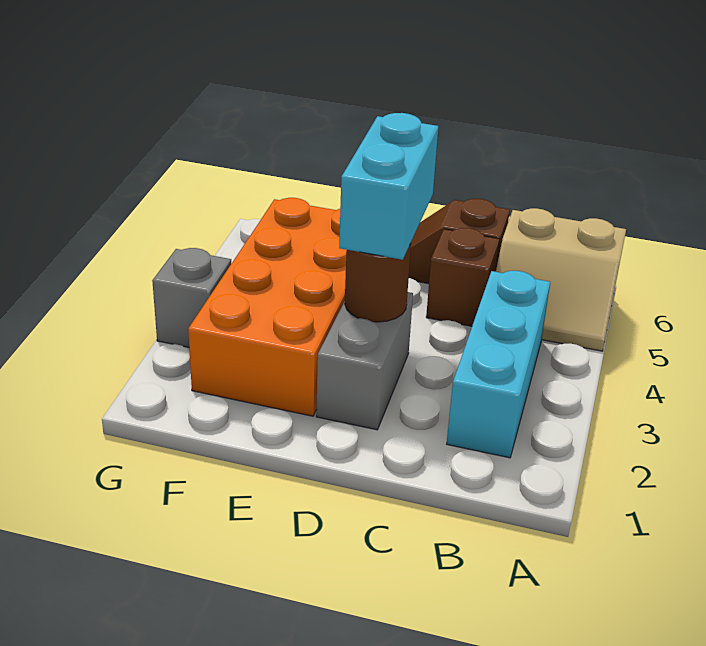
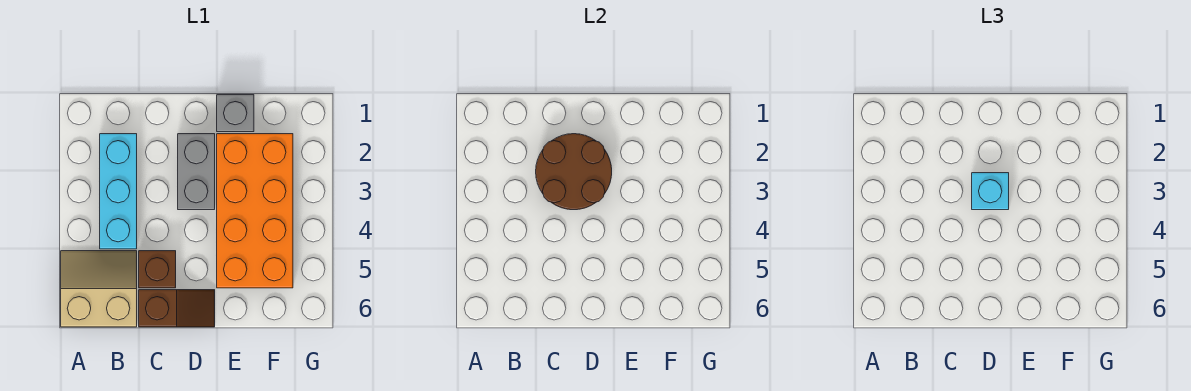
brown 1x1 round brick [345,243,411,322] -> brown 2x2 round brick [536,134,612,210]
cyan 1x2 brick [339,113,438,260] -> cyan 1x1 brick [972,173,1009,210]
grey 1x1 brick [152,248,231,347] -> grey 1x1 brick moved to [217,95,254,132]

